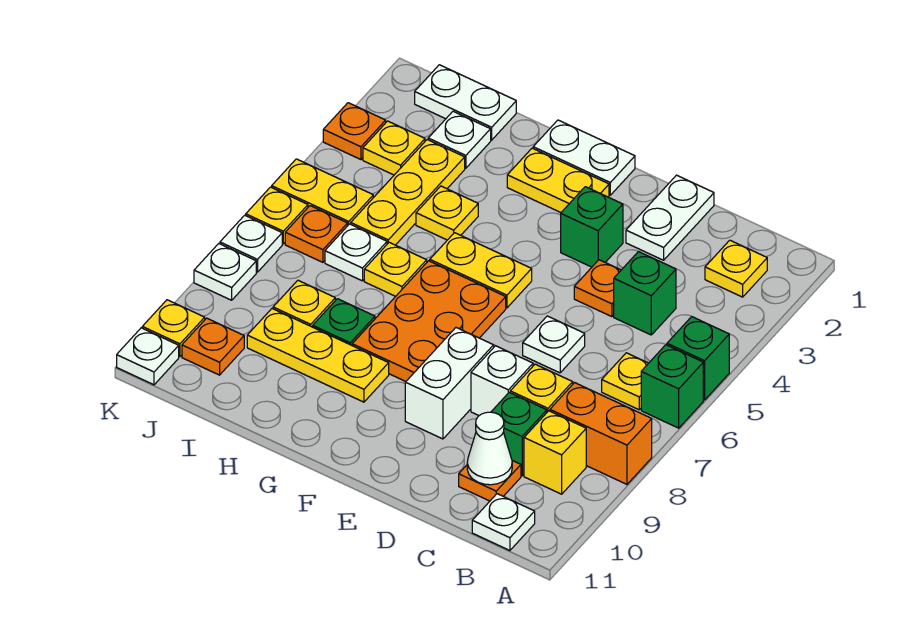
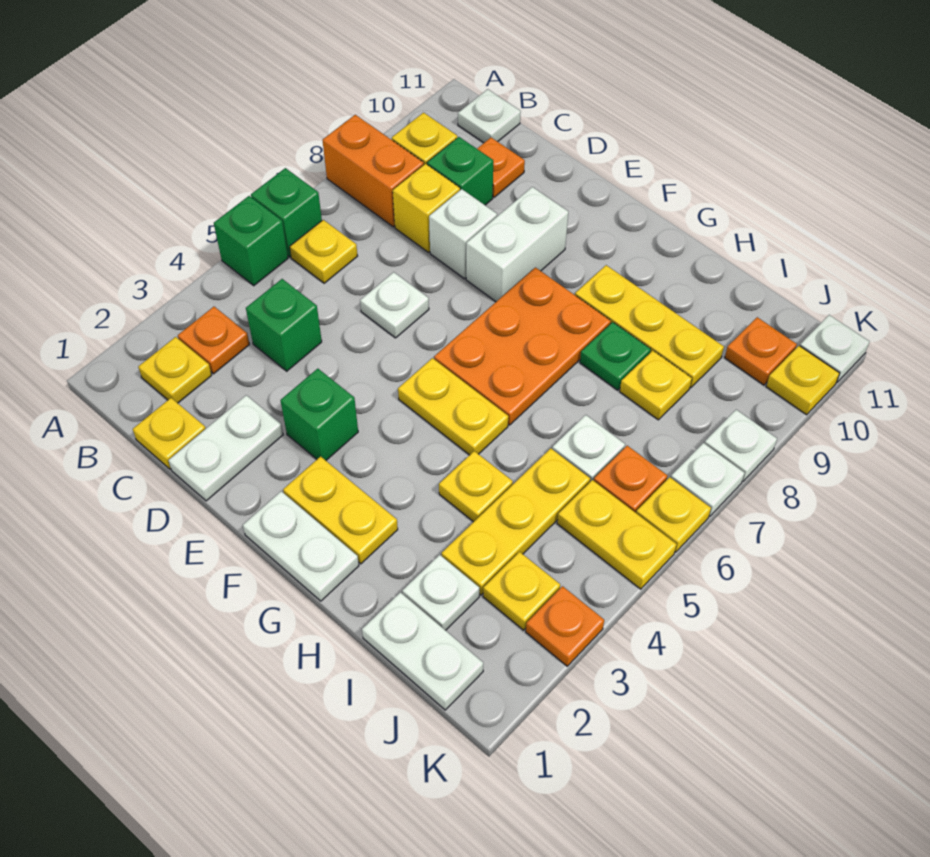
white 1x1 cone [467,412,512,485] -> none
orange 1x1 plate [574,260,621,317] -> orange 1x1 plate moved to [178,307,250,374]
yellow 1x1 plate [364,242,427,296] -> yellow 1x1 plate moved to [133,398,206,469]

